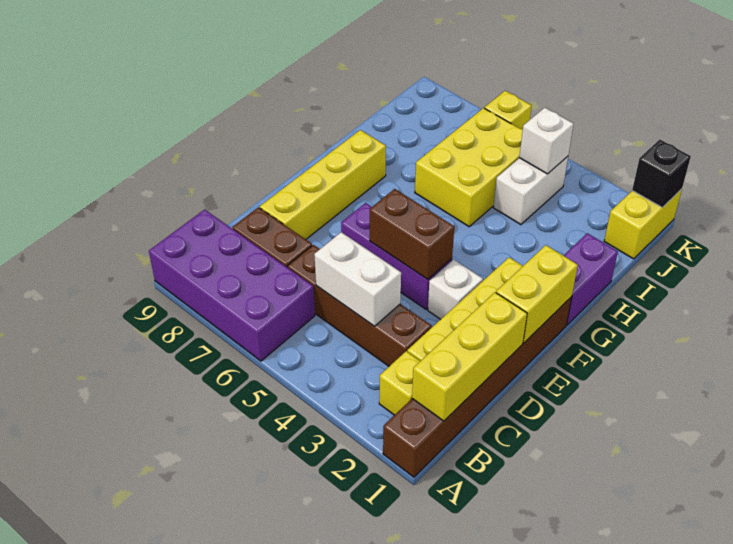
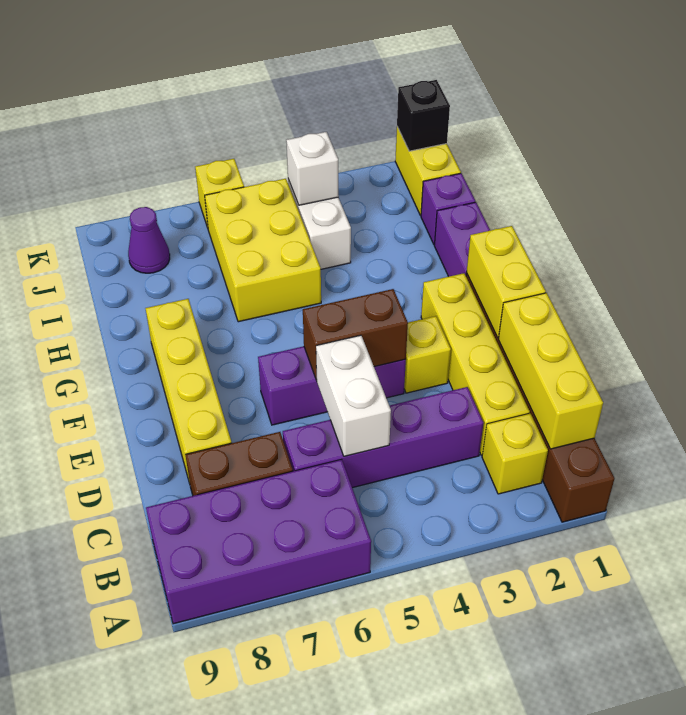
brown 1x4 brick [288,245,432,366] -> purple 1x4 brick [283,387,483,488]
white 1x2 brick [314,232,401,326] -> white 1x2 brick turned to [316,335,391,456]
white 1x1 brick [428,260,483,319] -> yellow 1x1 brick [404,316,451,393]
none -> purple 1x1 brick [421,173,475,245]
none -> purple 1x1 cone [128,207,170,273]

